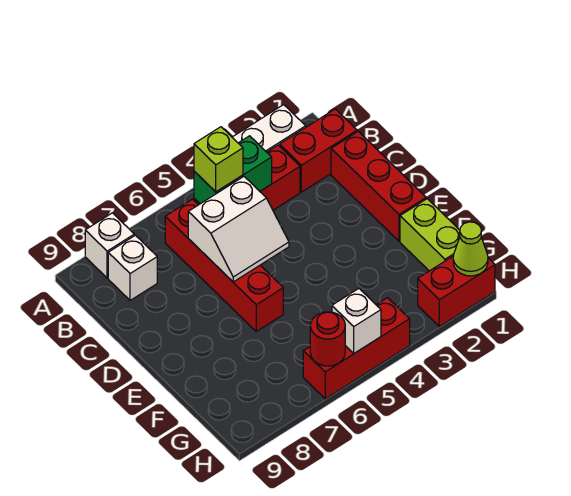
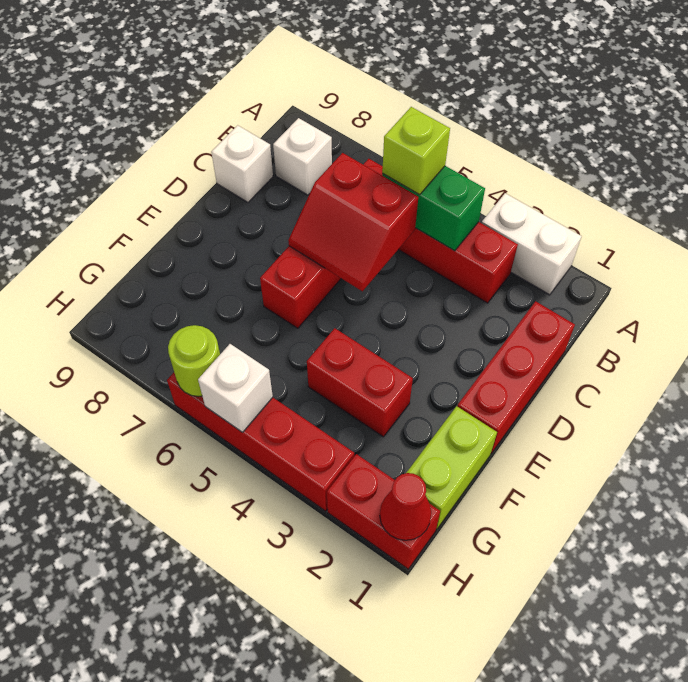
white 1x1 brick [85,213,134,278] -> white 1x1 brick moved to [211,125,273,202]
red 1x2 brick [280,109,357,192] -> red 1x2 brick moved to [307,328,413,437]
white 2x2 slope [188,177,289,282] -> red 2x2 slope [288,153,418,291]
lime 1x1 cone [453,222,488,276] -> red 1x1 cone [380,473,431,540]
red 1x3 brick [303,298,410,399] -> red 1x4 brick [167,373,354,511]
red 1x1 round brick [310,312,345,366] -> lime 1x1 round brick [168,325,220,397]

